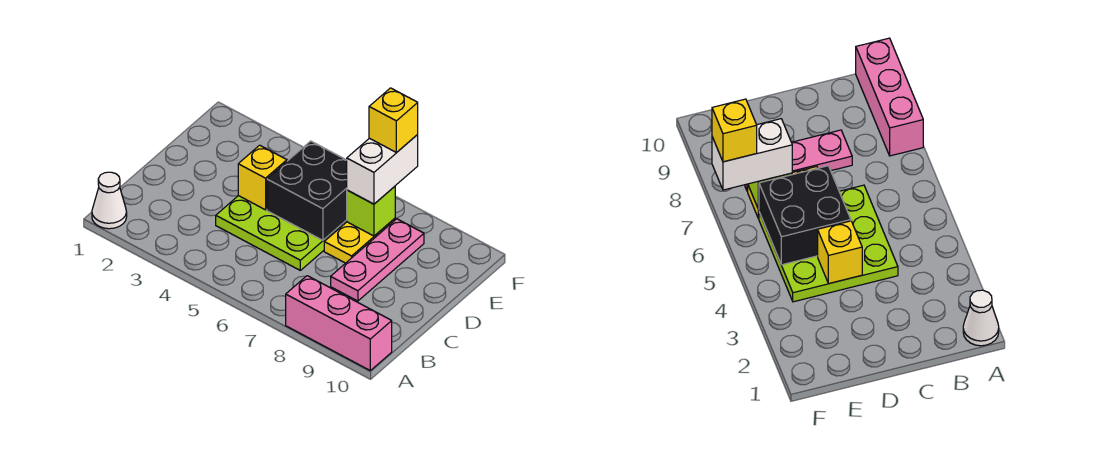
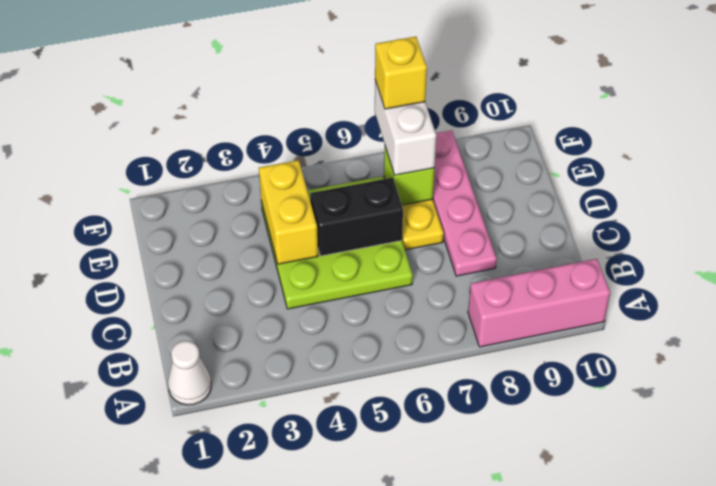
pink 1x3 plate [331,219,424,301] -> pink 1x4 plate [433,130,497,276]
yellow 1x1 brick [238,145,287,210] -> yellow 1x2 brick [259,160,318,264]
black 2x2 brick [267,141,347,240] -> black 1x2 brick [310,178,403,256]

